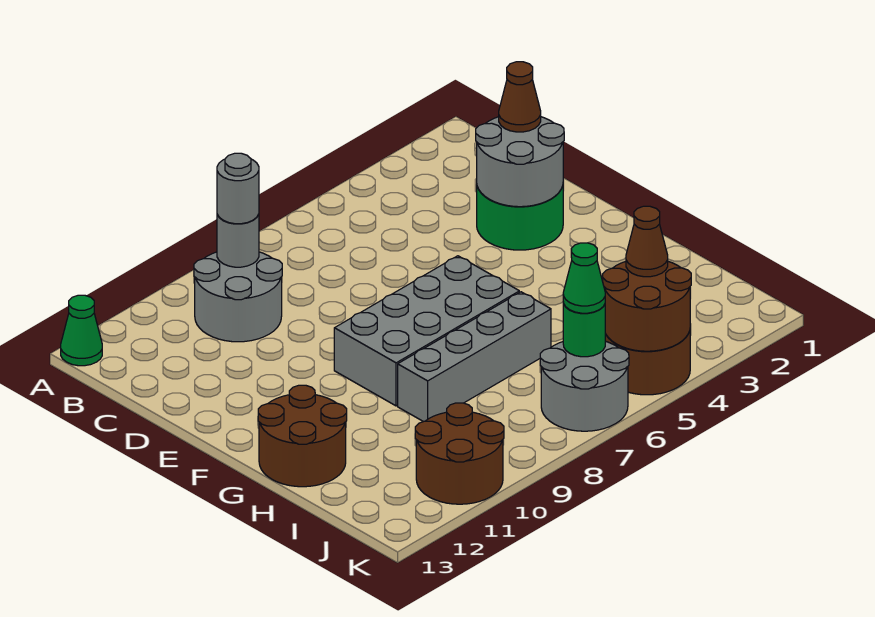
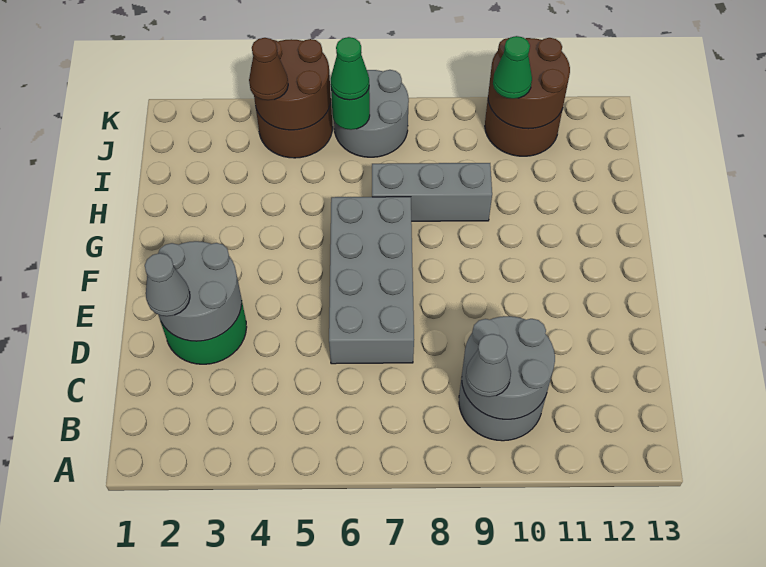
green 1x1 cone [61,295,102,366] -> green 1x1 cone moved to [493,36,532,99]
grey 1x1 round brick [217,214,259,267] -> grey 2x2 round brick [462,316,555,419]
grey 1x1 round brick [217,153,259,224] -> grey 1x1 cone [466,334,511,397]
brown 1x1 cone [499,62,541,132] -> grey 1x1 cone [145,253,190,316]
grey 2x4 brick [334,256,519,406] -> grey 2x4 brick turned to [329,197,414,364]
brown 2x2 round brick [258,385,347,487] -> brown 2x2 round brick moved to [488,38,570,129]
grey 1x4 brick [398,292,551,422] -> grey 1x3 brick [372,163,492,221]

